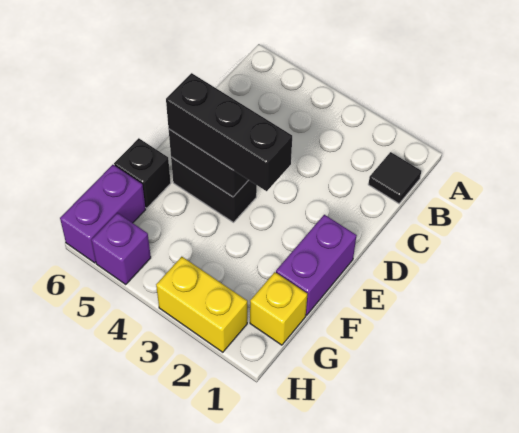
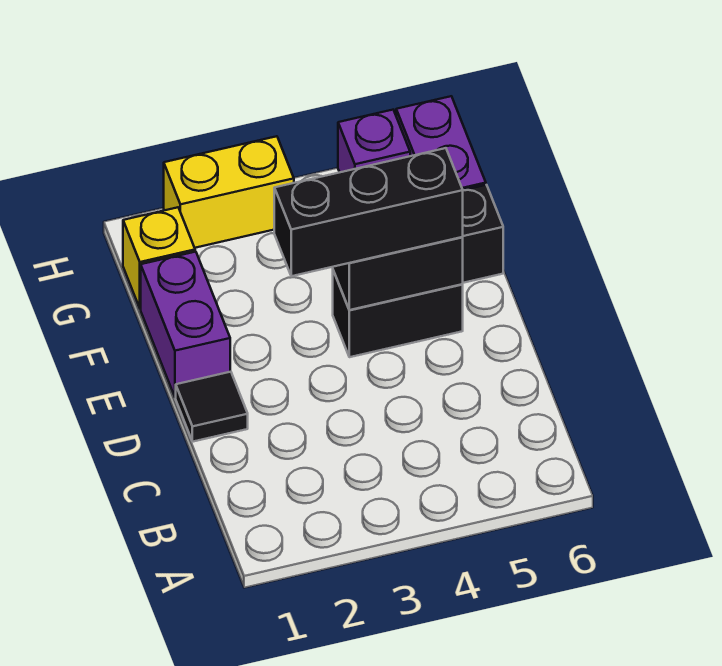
black 1x1 tile [368,152,421,203] -> black 1x1 tile moved to [176,372,248,442]

